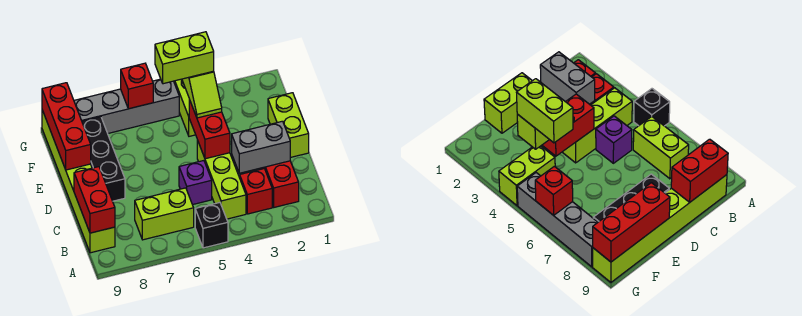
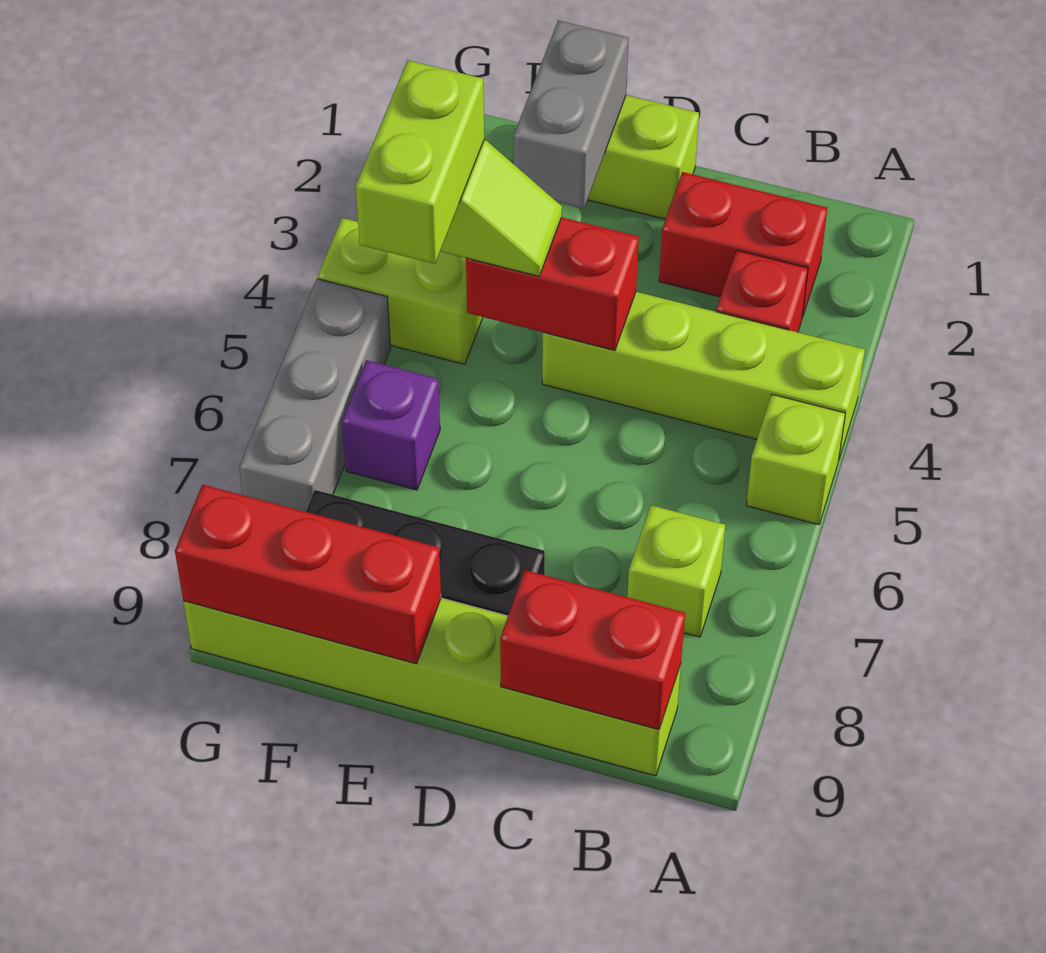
black 1x1 brick [195,203,228,248] -> lime 1x1 brick [746,394,845,525]
lime 1x3 brick [197,140,246,219] -> lime 1x4 brick [542,292,865,459]
lime 1x2 brick [135,188,194,240] -> lime 1x1 brick [627,505,725,637]
grey 1x2 brick [232,121,290,173] -> grey 1x2 brick moved to [514,20,629,209]
purple 1x1 brick [179,161,212,205] -> purple 1x1 brick moved to [342,360,440,490]
grey 1x4 brick [74,79,179,133] -> grey 1x3 brick [239,279,391,512]
red 1x1 brick [121,63,153,109] -> none

